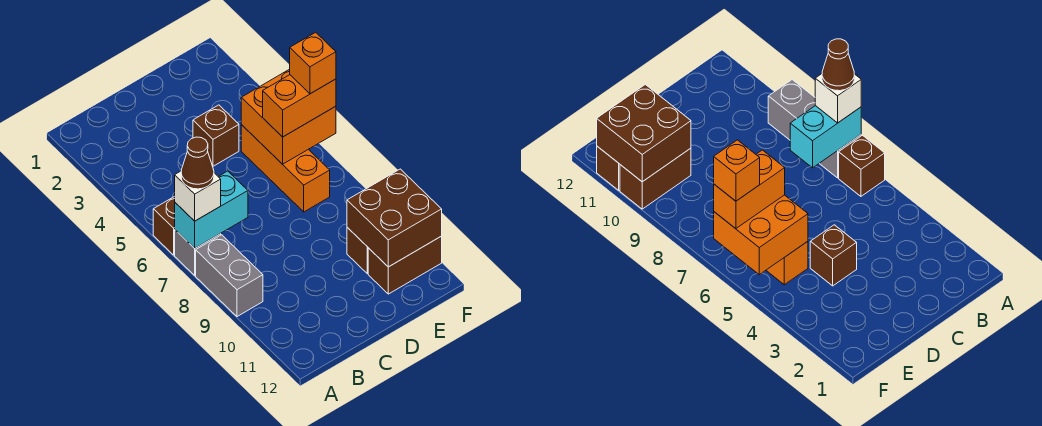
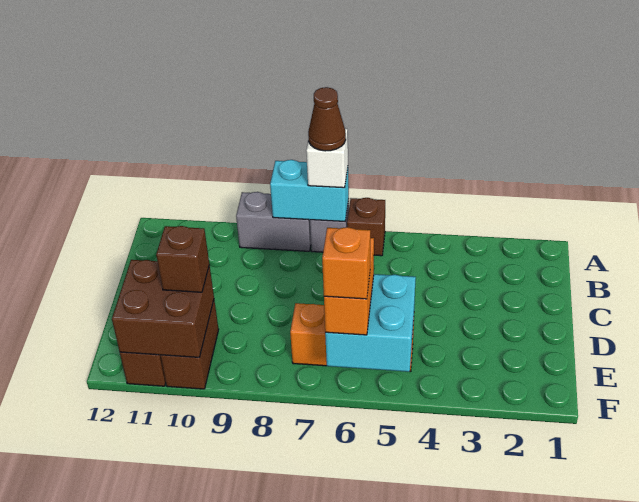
cyan 1x2 brick [175,171,248,248] -> cyan 1x2 brick turned to [270,160,349,221]
brown 1x1 brick [193,105,239,166] -> brown 1x1 brick moved to [156,226,209,292]
orange 2x2 brick [241,69,336,164] -> cyan 2x2 brick [325,274,416,372]

